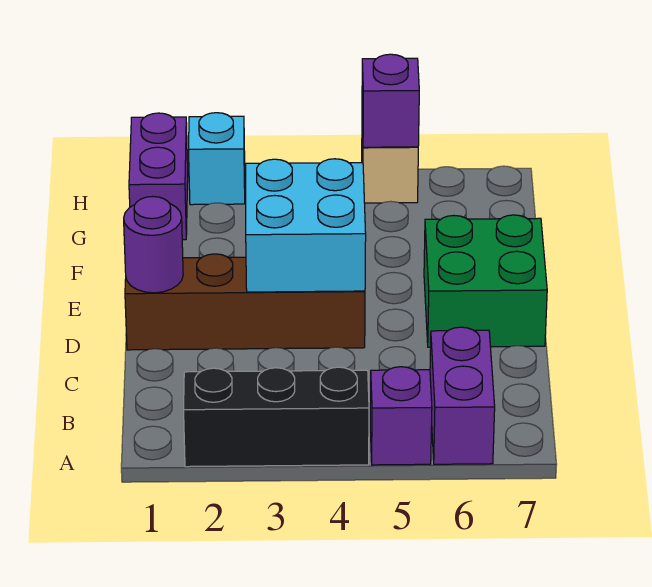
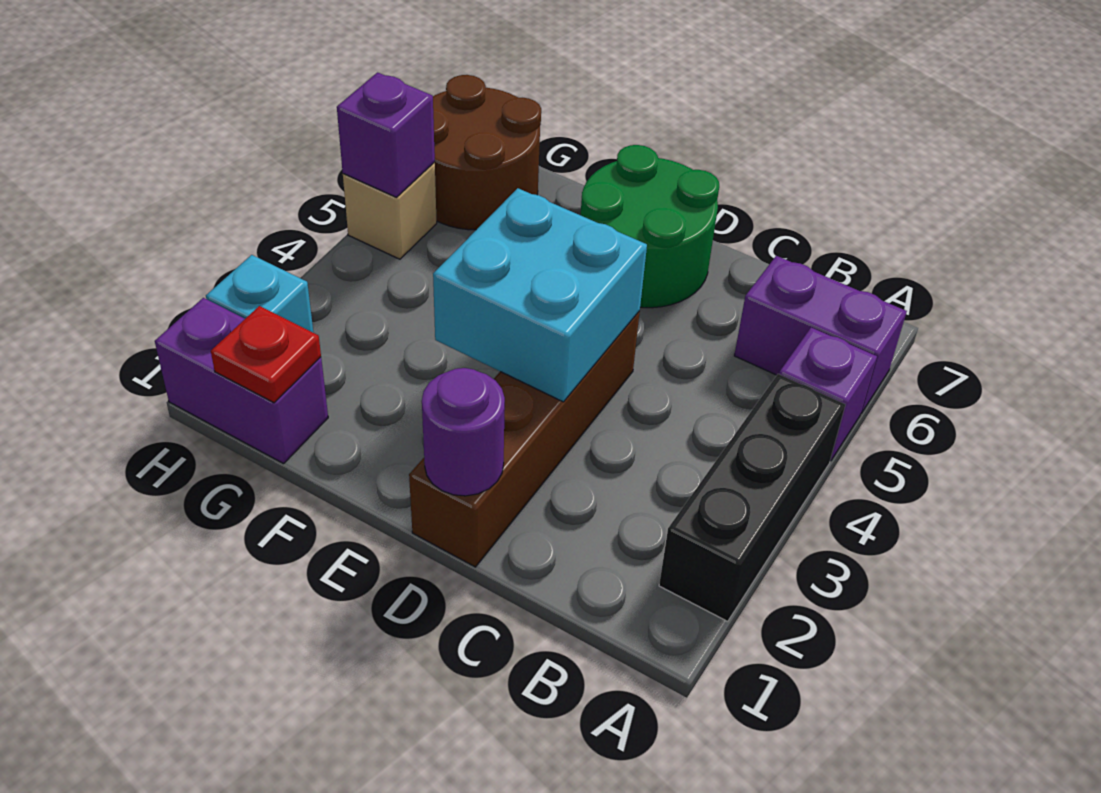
green 2x2 brick [424,215,547,347] -> green 2x2 round brick [581,145,719,308]
none -> red 1x1 plate [211,306,321,403]
none -> brown 2x2 round brick [433,75,541,230]

